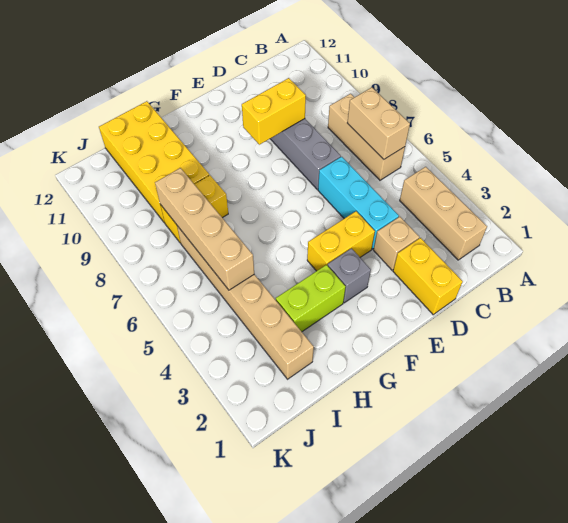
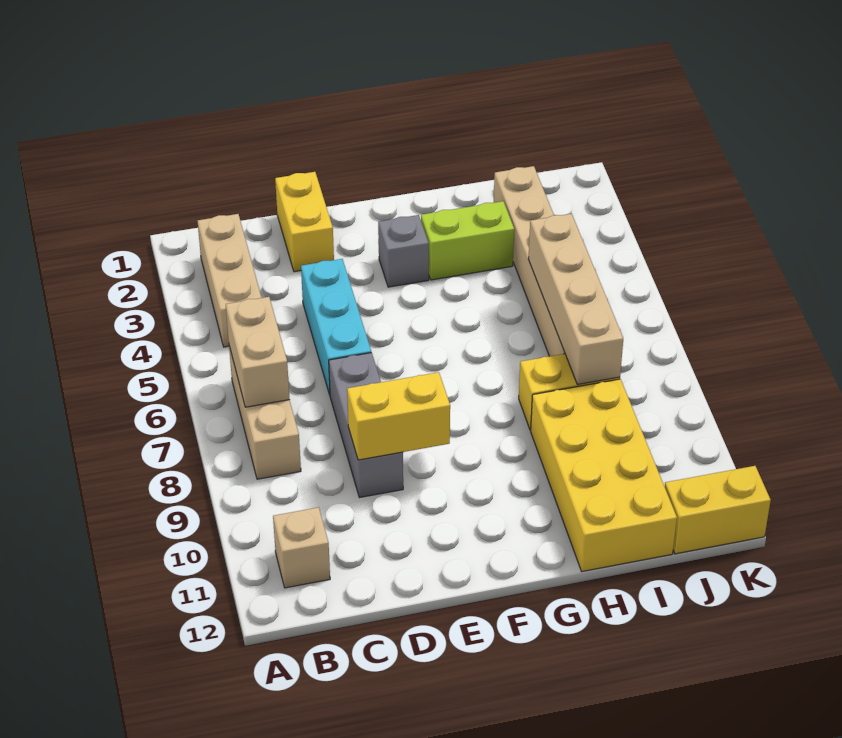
tan 1x1 brick [374,217,419,270] -> tan 1x1 brick moved to [273,507,330,588]
yellow 1x2 brick [307,211,375,271] -> yellow 1x2 brick moved to [665,466,771,554]

